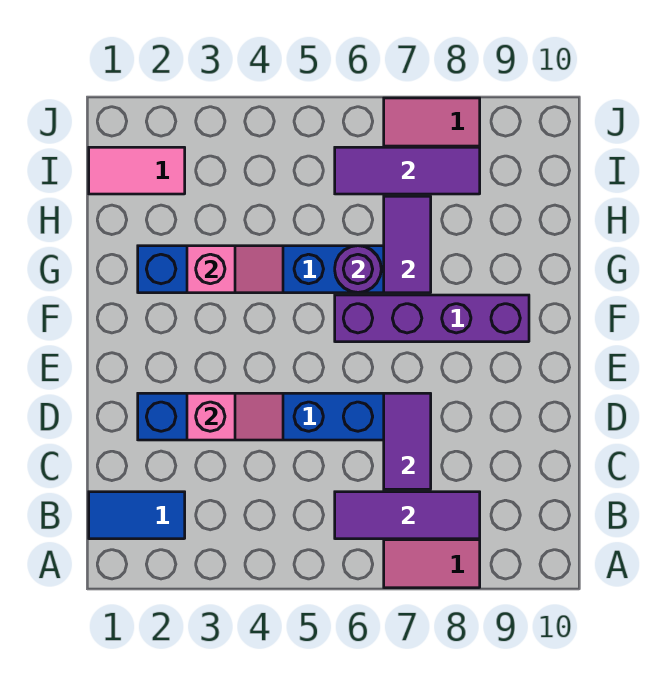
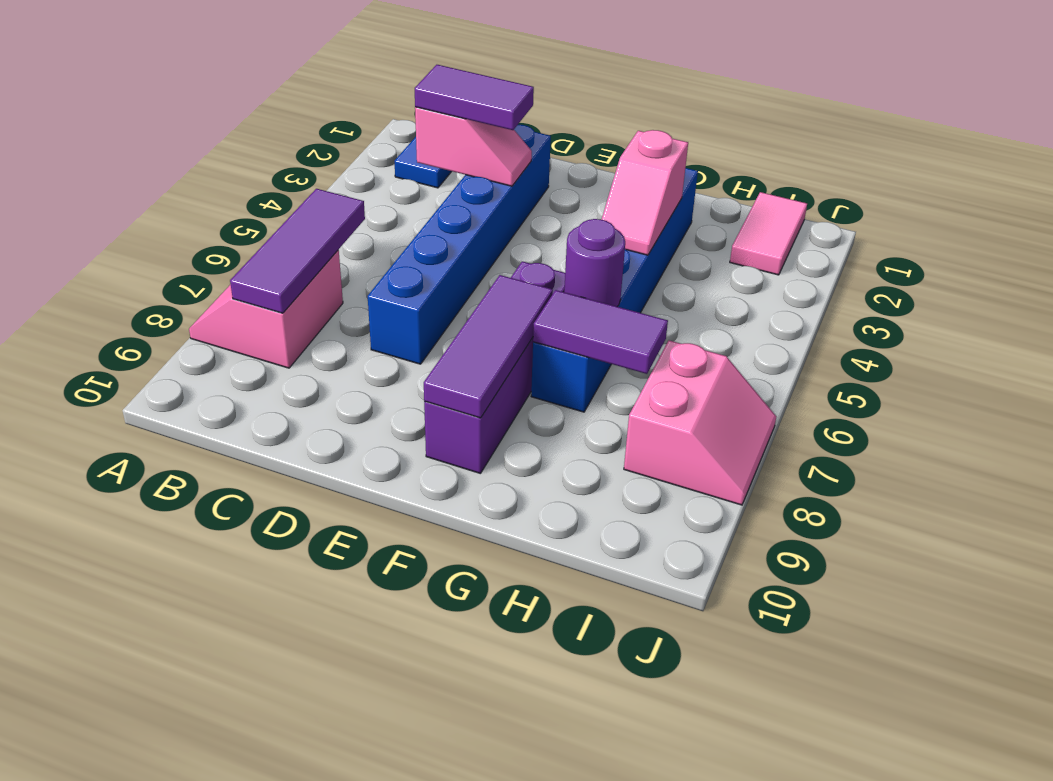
purple 1x2 tile [384,393,431,489] -> purple 1x2 tile moved to [415,65,534,130]
pink 1x2 slope [187,393,283,440] -> pink 1x2 slope turned to [415,107,532,186]
purple 1x3 tile [335,147,480,194] -> purple 1x3 tile moved to [424,275,553,418]

